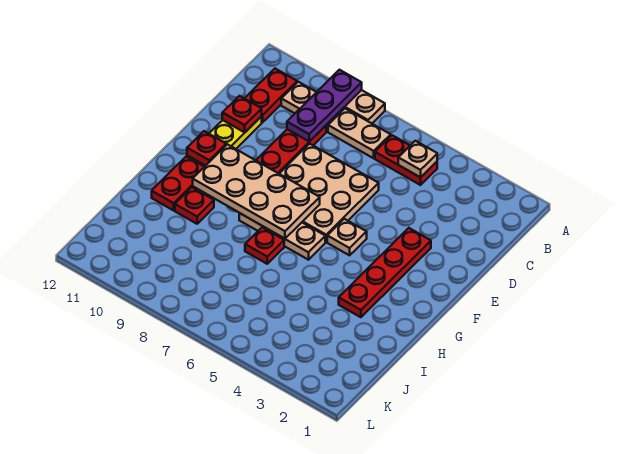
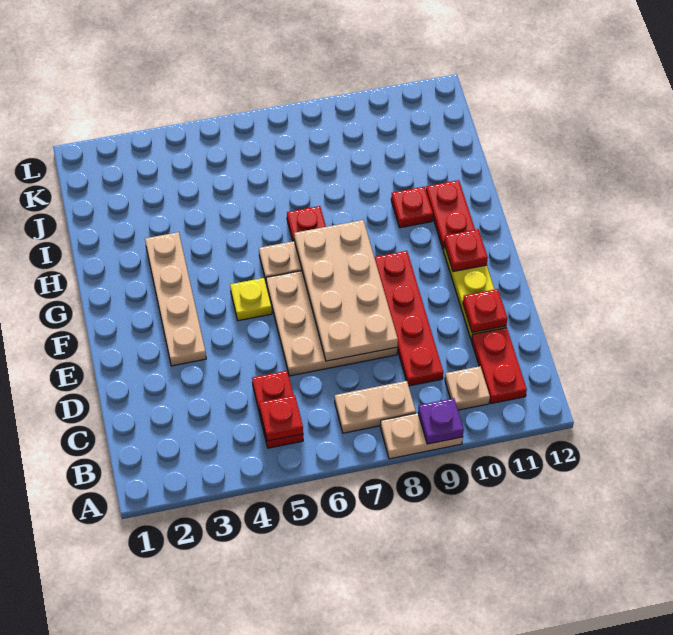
purple 1x3 plate [287,70,362,142] -> purple 1x1 plate [418,398,464,444]
red 1x2 plate [375,135,437,185] -> red 1x2 plate turned to [252,371,303,448]
tan 1x1 plate [398,141,437,177] -> red 1x1 plate [259,395,303,441]
red 1x4 plate [339,228,431,317] -> tan 1x4 plate [145,232,206,366]
tan 1x1 plate [327,219,367,255] -> yellow 1x1 plate [230,278,272,321]
tan 2x4 plate [193,144,320,239] -> tan 2x4 plate turned to [294,220,398,361]

